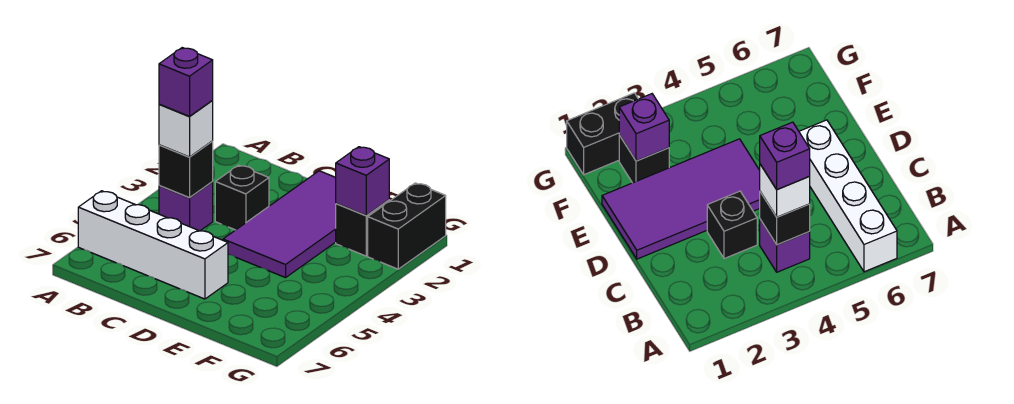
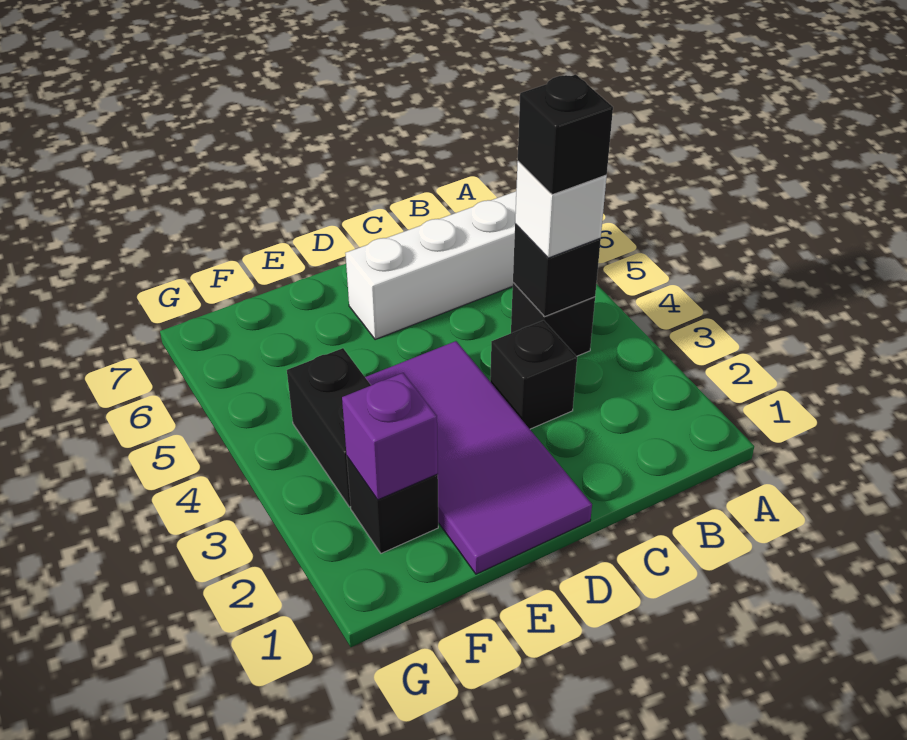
purple 1x1 brick [159,182,213,231] -> black 1x1 brick [511,283,595,356]
purple 1x1 brick [159,48,213,117] -> black 1x1 brick [518,75,613,195]
black 1x2 brick [368,183,446,269] -> black 1x2 brick moved to [287,348,371,507]

